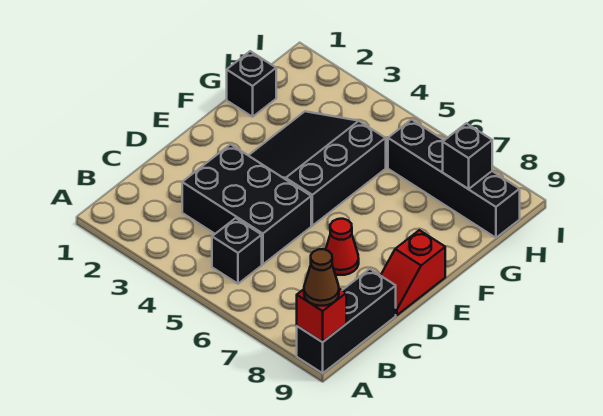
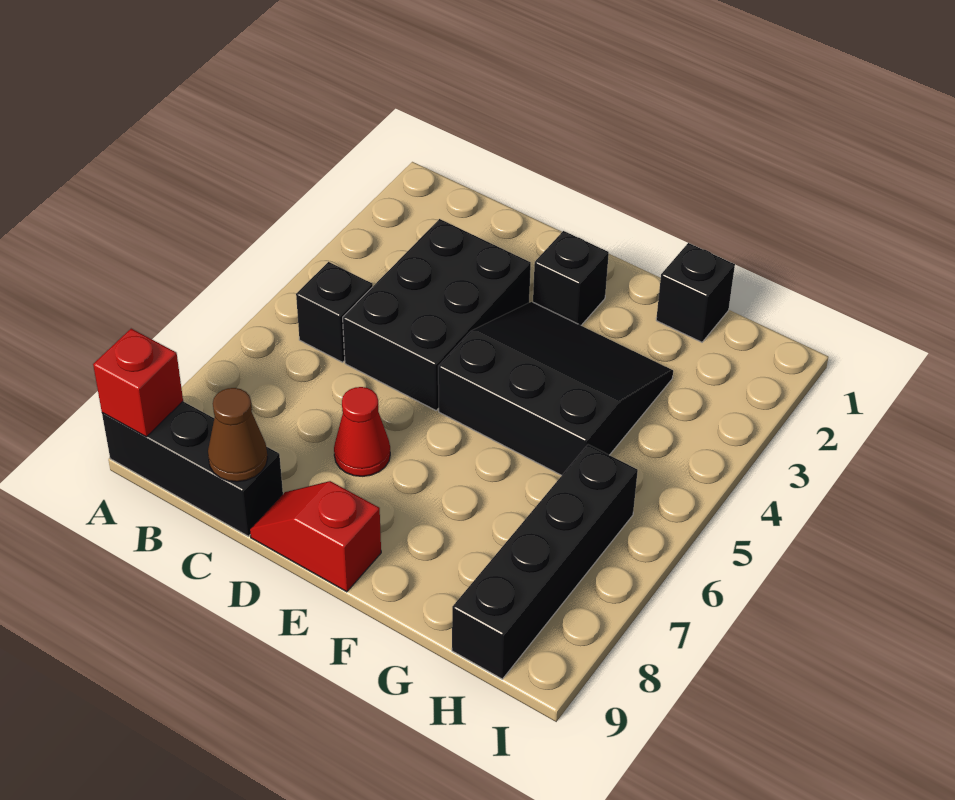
brown 1x1 cone [304,249,339,306] -> brown 1x1 cone moved to [208,388,268,482]
black 1x1 brick [443,123,492,189] -> black 1x1 brick moved to [533,231,609,325]

